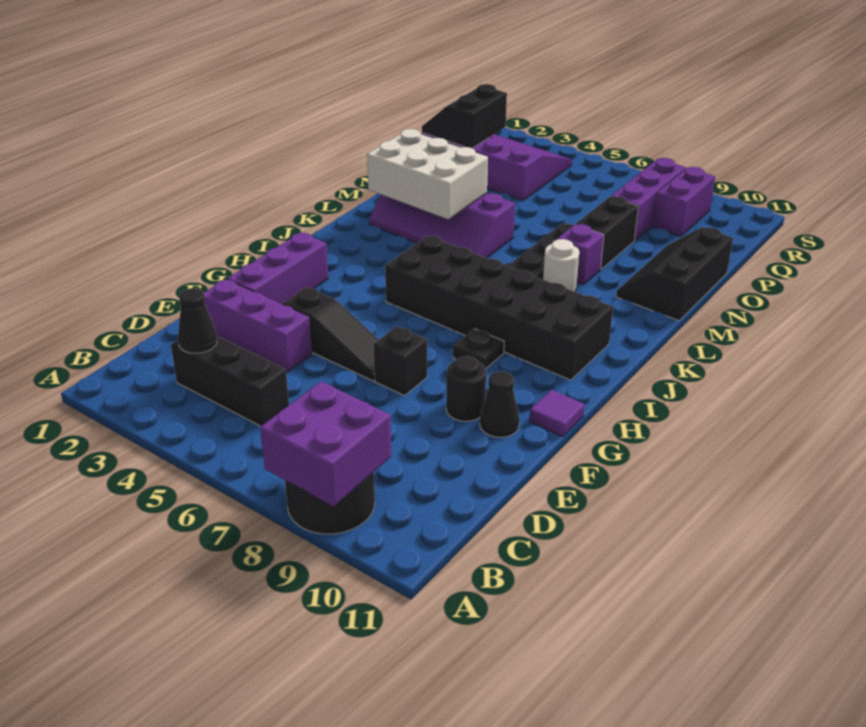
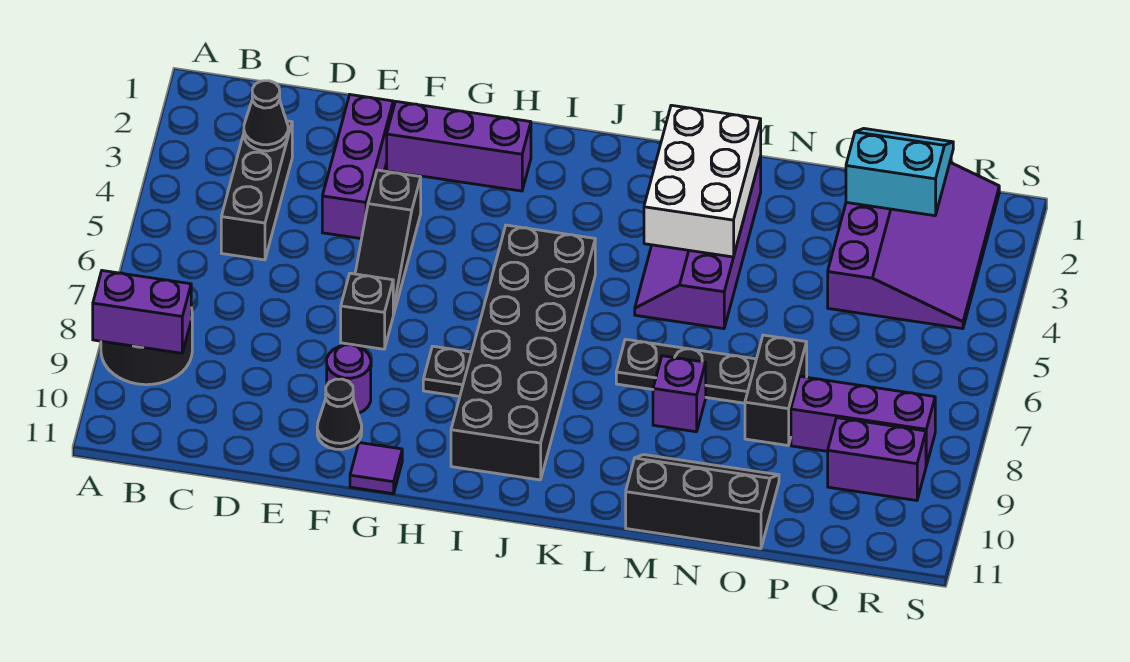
purple 2x2 brick [260,381,391,506] -> purple 1x2 brick [93,271,191,353]
black 1x1 round brick [446,356,486,421] -> purple 1x1 round brick [327,345,371,413]
white 1x1 round brick [543,239,579,292] -> none
black 1x2 brick [576,196,638,269] -> black 1x2 brick turned to [745,335,807,445]
black 2x2 slope [422,84,507,148] -> cyan 2x2 slope [846,129,953,216]

